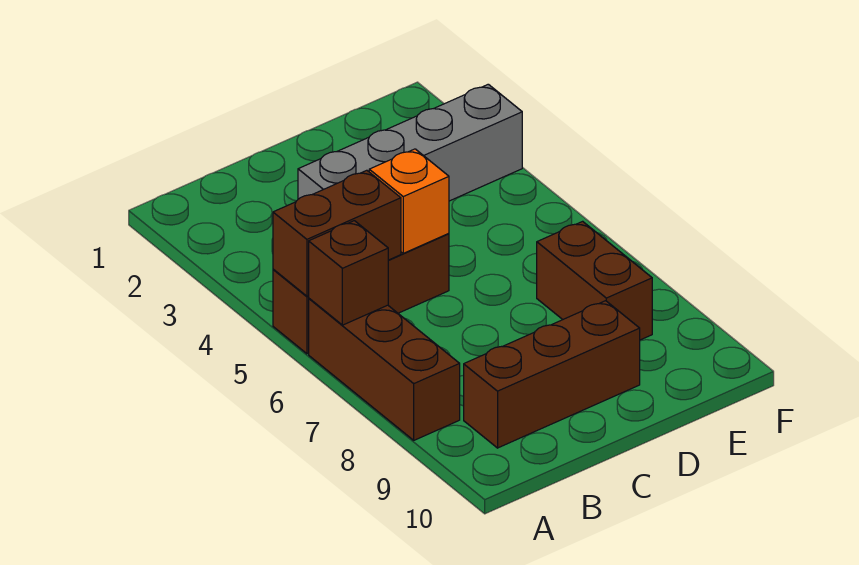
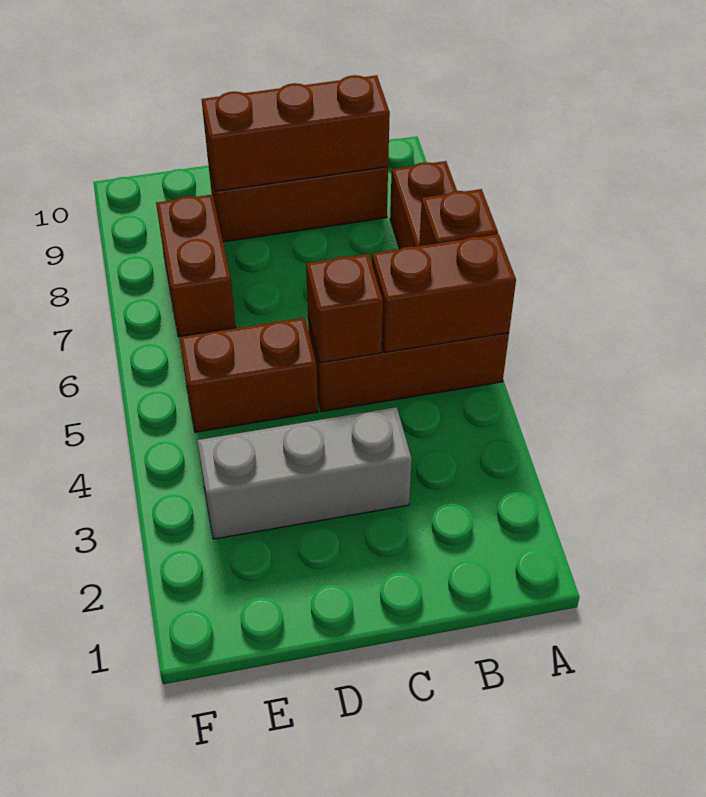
none -> brown 1x3 brick [202,75,390,191]
grey 1x4 brick [298,84,522,201] -> grey 1x3 brick [197,407,412,539]
orange 1x1 brick [369,149,449,253] -> brown 1x1 brick [306,254,383,363]
none -> brown 1x2 brick [179,318,318,432]

